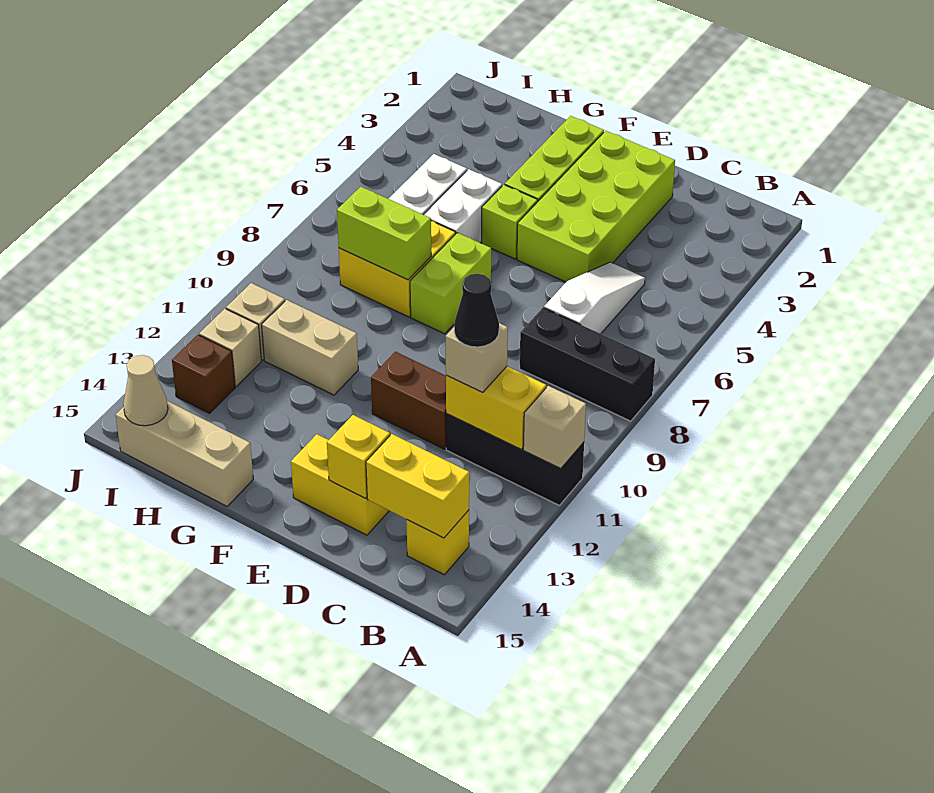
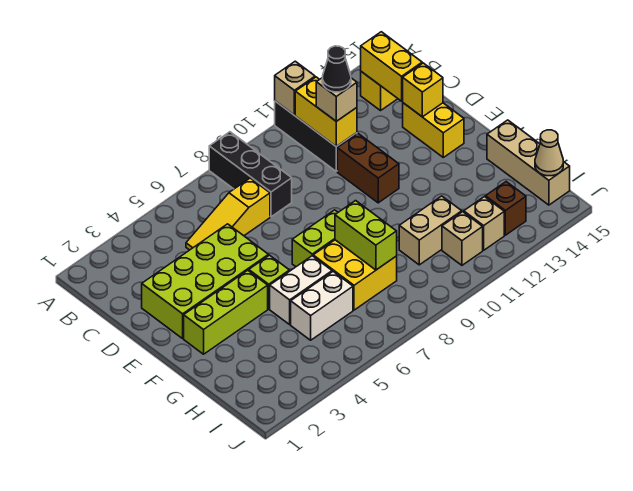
white 1x3 slope [544,262,645,334] -> yellow 1x3 slope [186,178,270,250]
tan 1x2 brick [262,300,358,395] -> tan 1x2 brick turned to [399,196,462,265]

